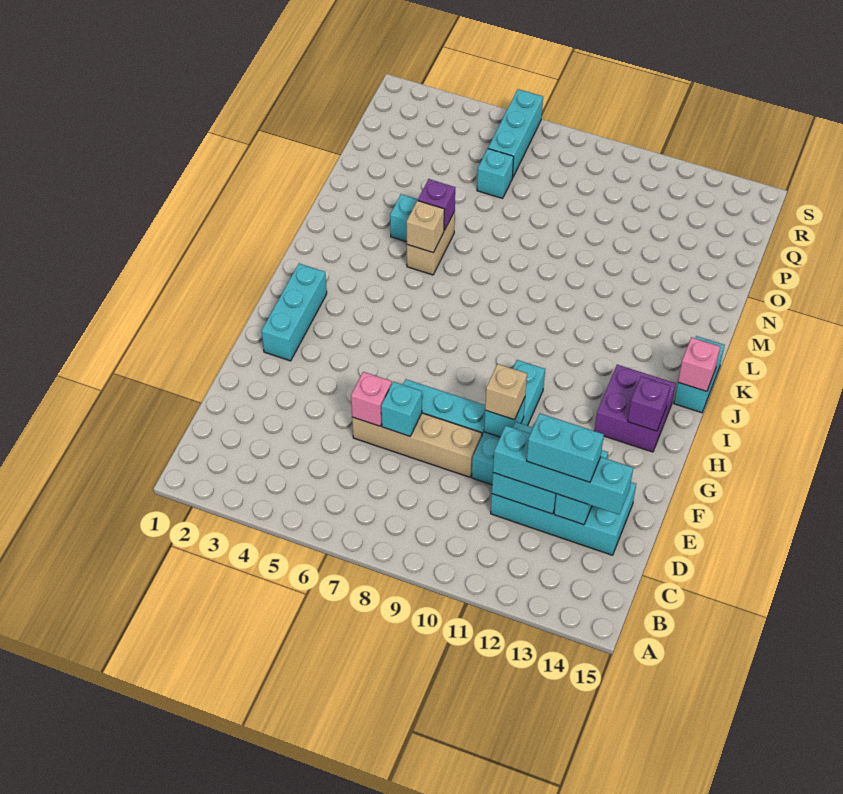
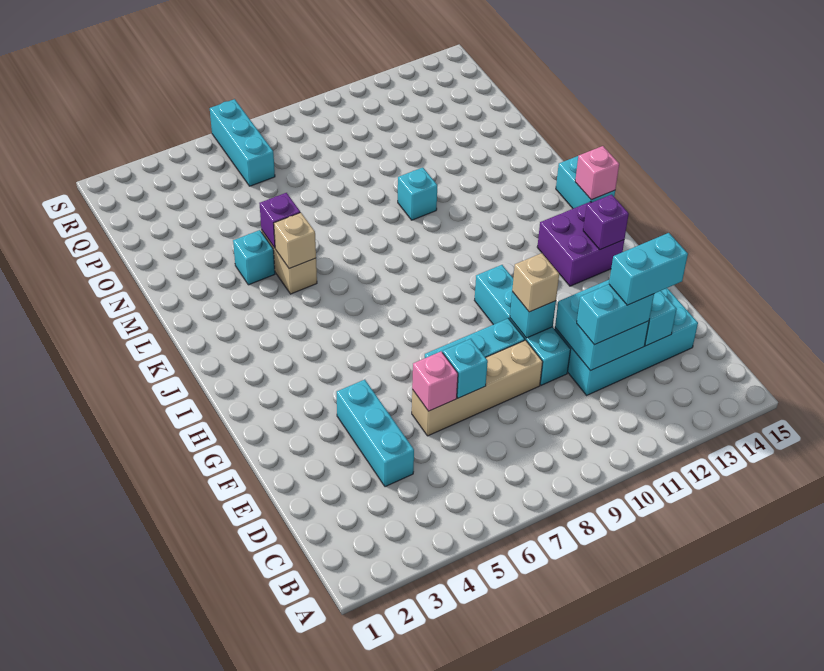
cyan 1x4 brick [493,426,633,514] -> cyan 1x2 brick [577,284,654,345]
cyan 1x3 brick [262,264,327,361] -> cyan 1x3 brick moved to [337,380,414,487]
cyan 1x1 brick [477,149,514,198] -> cyan 1x1 brick moved to [398,168,437,220]

